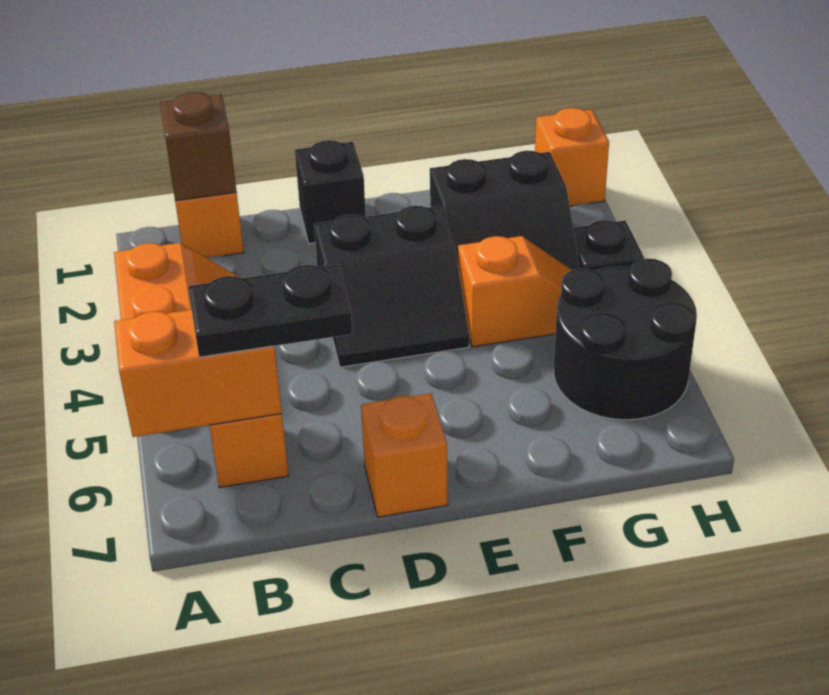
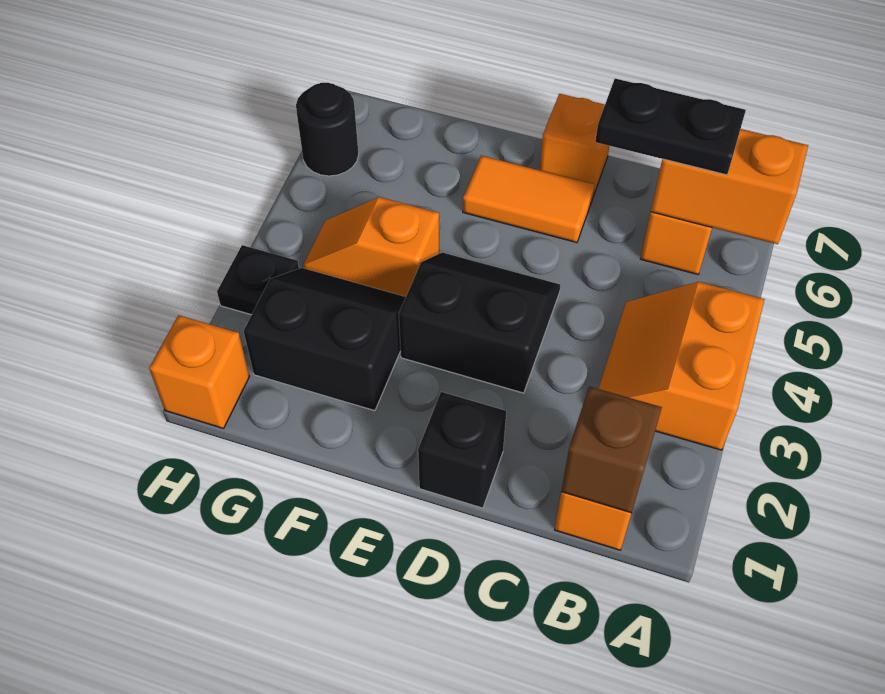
none -> orange 1x2 tile [463,155,595,243]
black 2x2 round brick [554,259,697,420] -> black 1x1 round brick [296,83,359,176]

